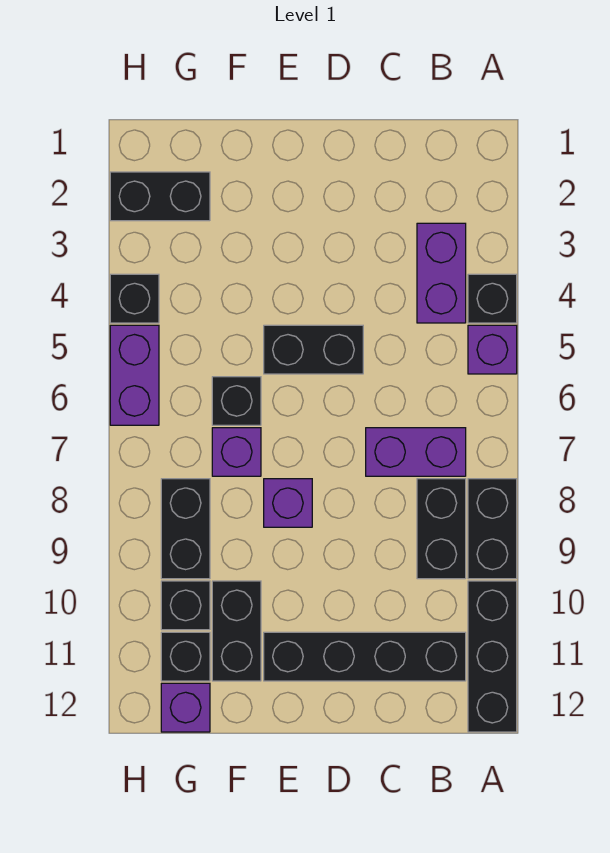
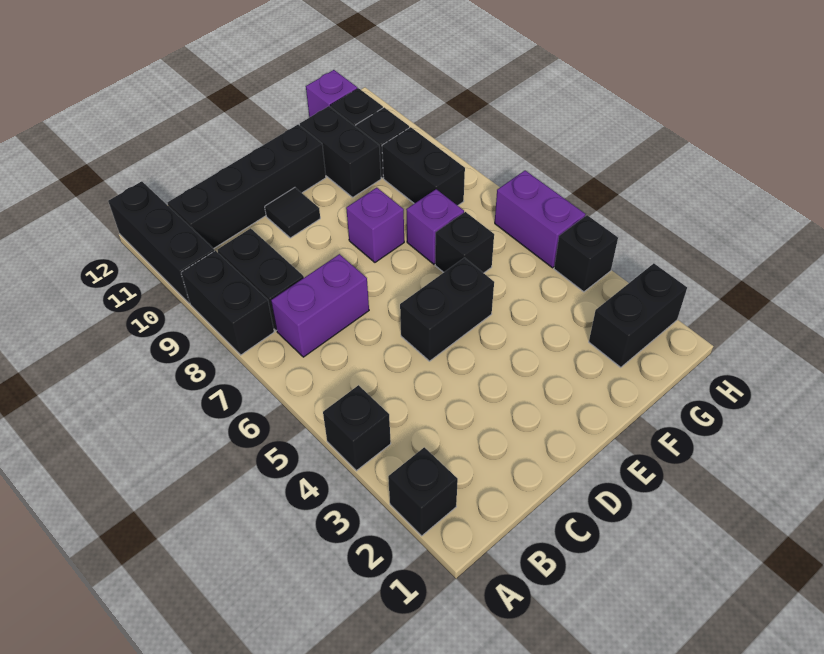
none -> black 1x1 brick [388,447,458,536]
purple 1x1 brick [468,325,517,374] -> none
purple 1x2 brick [417,223,466,323] -> none
none -> black 1x1 tile [265,188,320,238]

